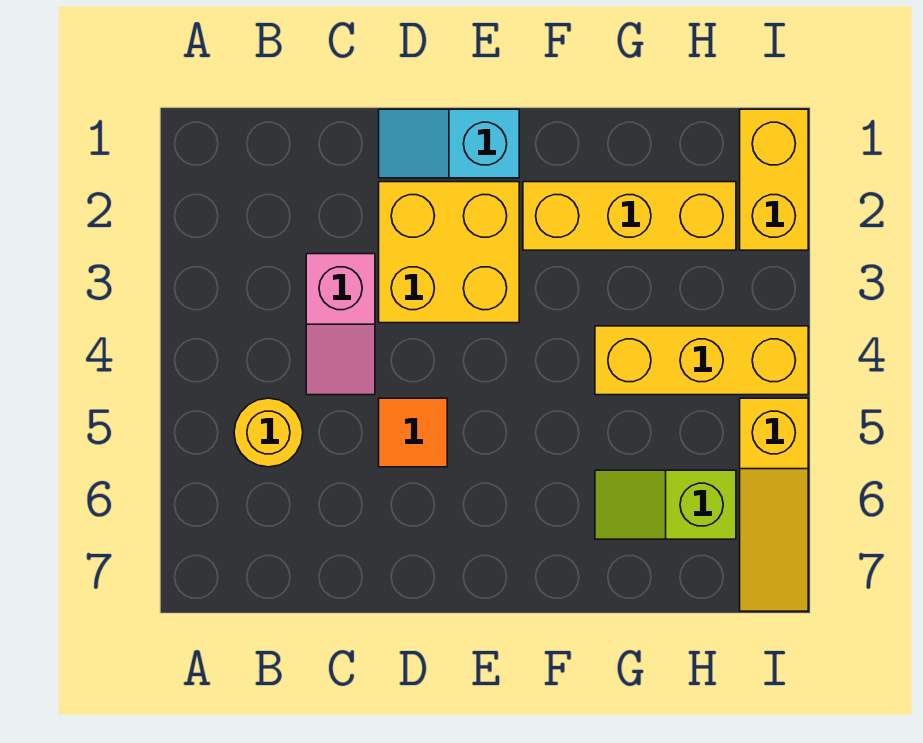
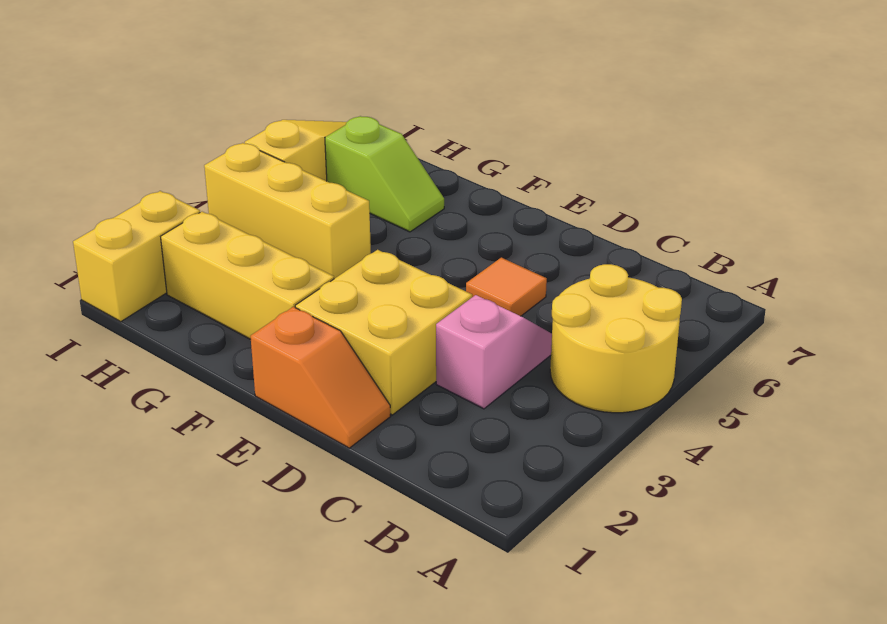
yellow 1x1 round brick [234,398,303,467] -> yellow 2x2 round brick [550,264,682,413]
cyan 1x2 slope [379,109,519,178] -> orange 1x2 slope [250,307,391,448]

